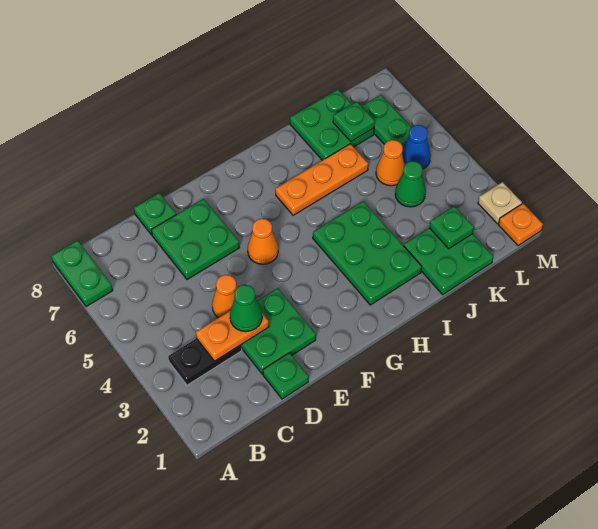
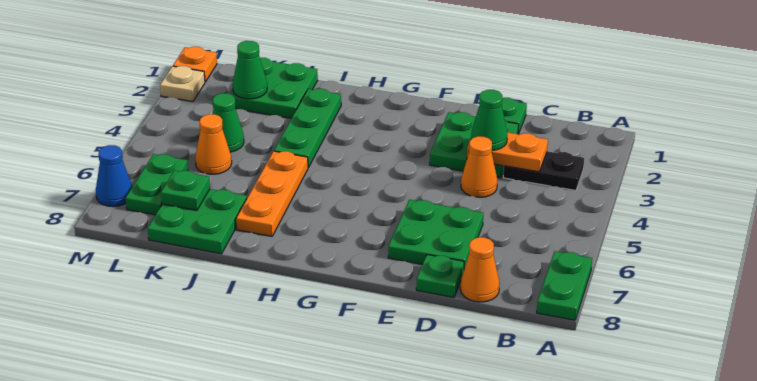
orange 1x1 cone [248,219,278,264] -> orange 1x1 cone moved to [460,237,500,302]
green 2x3 plate [313,201,422,305] -> green 1x3 plate [274,89,341,168]
orange 1x3 plate [275,144,368,215] -> orange 1x3 plate turned to [236,151,308,236]
green 1x1 plate [429,206,474,249] -> green 1x1 cone [233,41,267,99]
blue 1x1 cone [402,125,431,169] -> blue 1x1 cone moved to [96,145,132,207]

